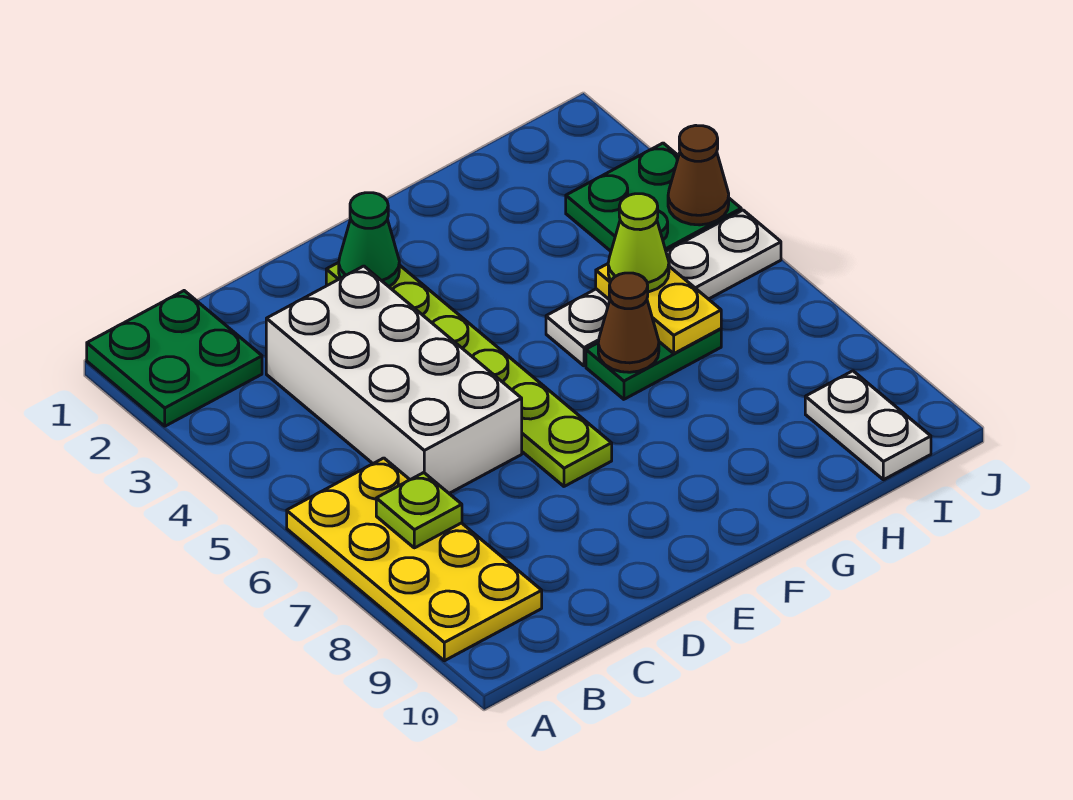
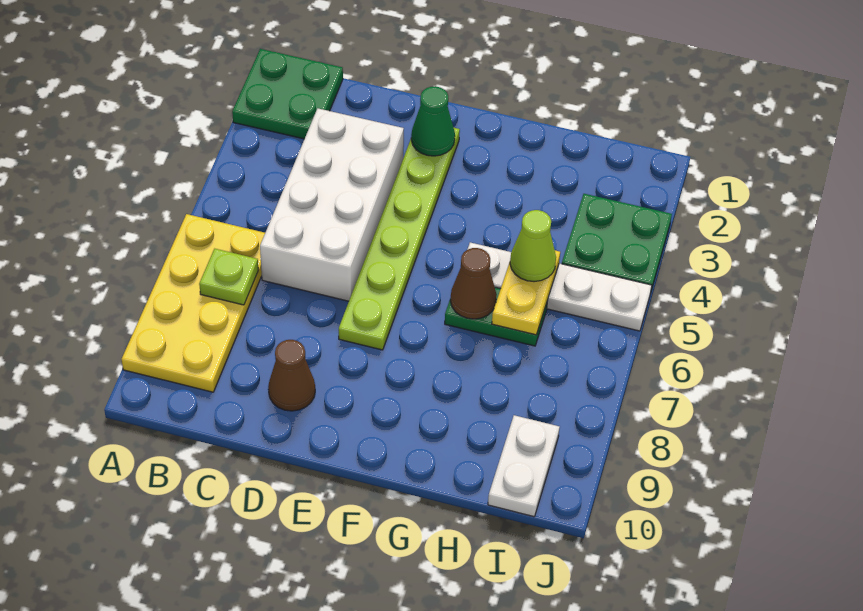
brown 1x1 cone [668,125,729,225] -> brown 1x1 cone moved to [268,340,315,411]

